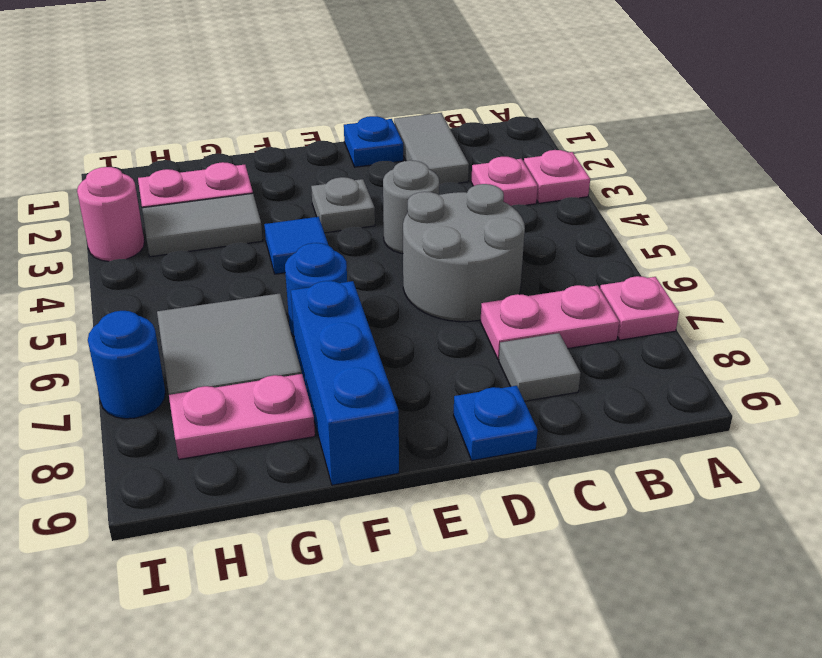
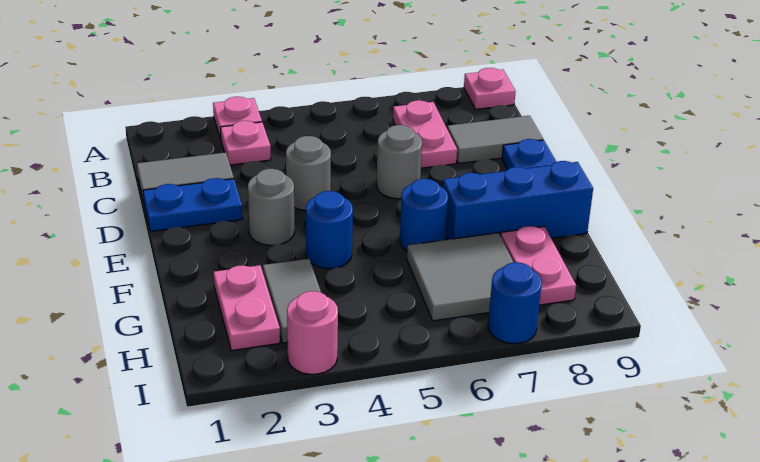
pink 1x1 plate [600,276,679,340] -> pink 1x1 plate moved to [464,68,516,109]
grey 2x2 round brick [403,184,525,322] -> grey 1x1 round brick [376,125,422,199]
grey 1x1 tile [499,333,581,401] -> grey 1x2 tile [447,116,543,163]
blue 1x1 plate [344,116,403,167] -> blue 1x2 plate [143,178,243,231]
grey 1x1 plate [311,177,375,233] -> grey 1x1 round brick [248,169,294,245]
blue 1x1 tile [264,217,328,274] -> blue 1x1 round brick [306,191,353,269]

